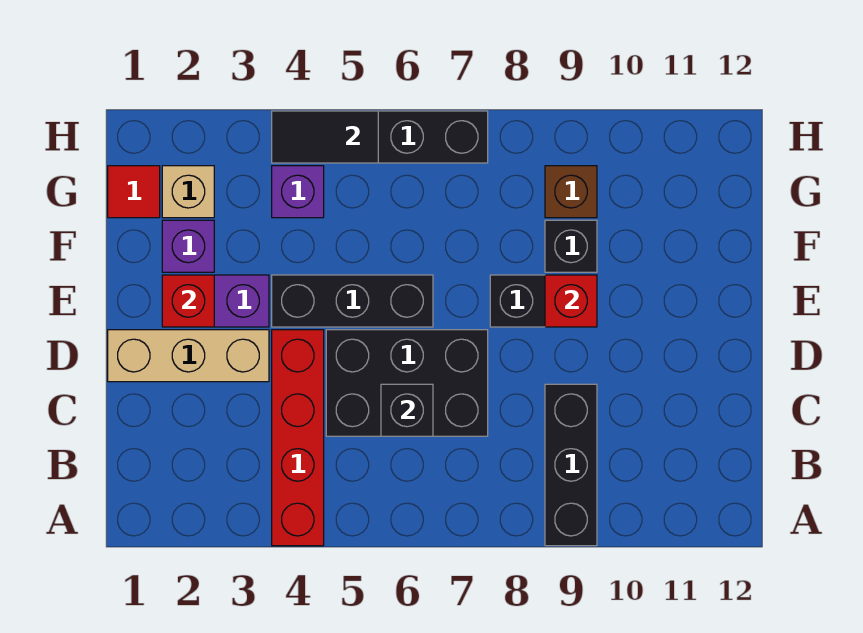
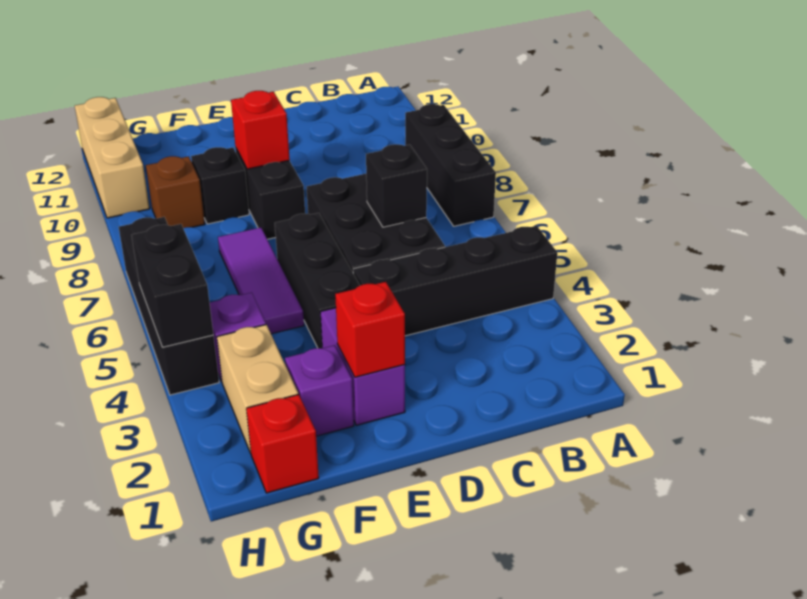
red 1x4 brick [272,330,324,546] -> black 1x4 brick [353,226,557,336]
black 1x3 brick [545,384,597,546] -> black 1x3 brick turned to [405,104,496,226]
tan 1x3 brick [108,330,269,382] -> tan 1x3 brick moved to [75,97,150,218]
none -> purple 1x3 tile [218,228,304,334]
red 1x1 tile [108,166,160,218] -> red 1x1 brick [246,394,319,493]
tan 1x1 brick [162,166,214,218] -> tan 1x2 brick [217,325,298,453]
black 1x2 tile [272,111,378,163] -> black 1x2 brick [132,224,213,347]

